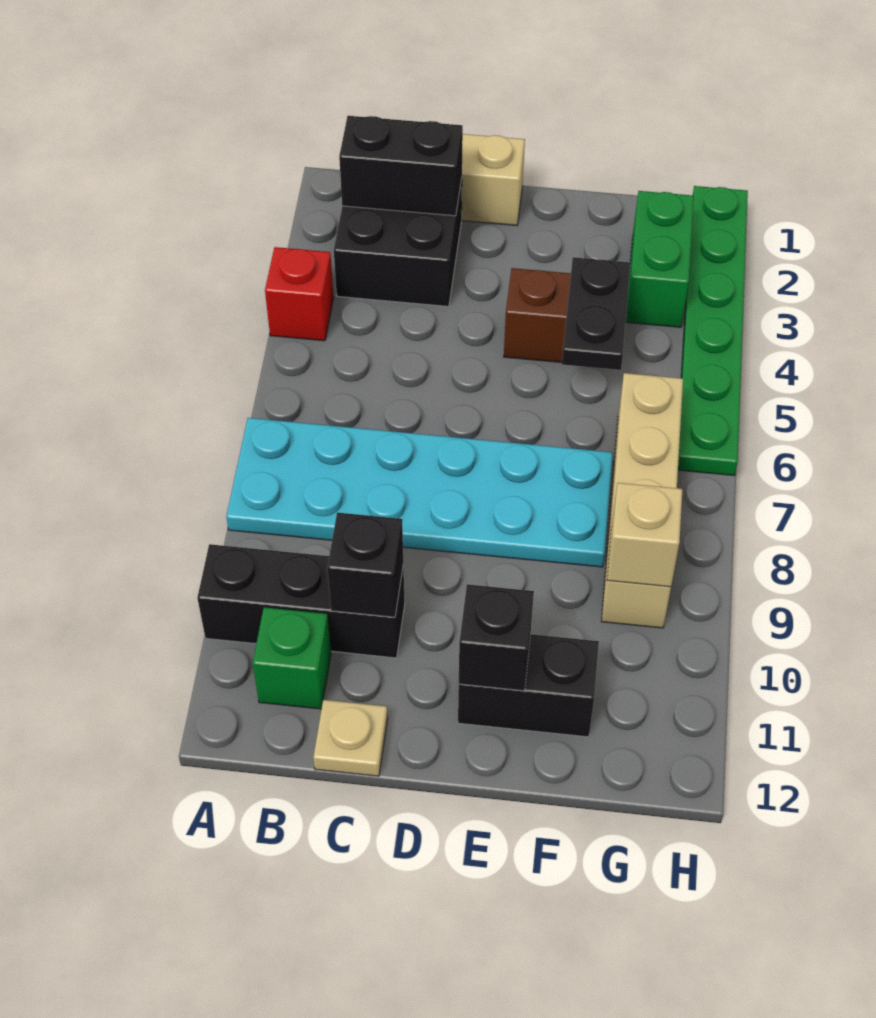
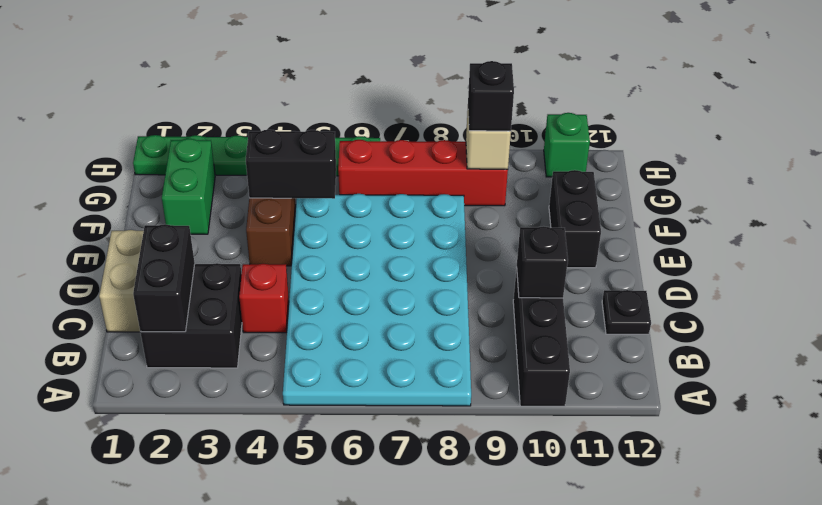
red 1x1 brick [265,247,334,341] -> red 1x1 brick moved to [239,264,289,333]
cyan 2x6 plate [226,418,613,567] -> cyan 4x6 plate [283,194,471,406]
green 1x1 brick [253,607,331,709] -> green 1x1 brick moved to [544,113,590,177]
tan 1x1 plate [313,700,388,776] -> black 1x1 plate [602,290,651,334]
black 1x1 brick [459,584,534,691] -> black 1x1 brick moved to [468,61,514,131]
black 1x2 plate [562,257,630,370] -> black 1x2 brick [246,130,336,199]
green 1x2 brick [626,191,694,327] -> green 1x2 brick turned to [162,139,215,234]
tan 1x4 brick [601,373,683,628] -> red 1x4 brick [338,140,508,206]

